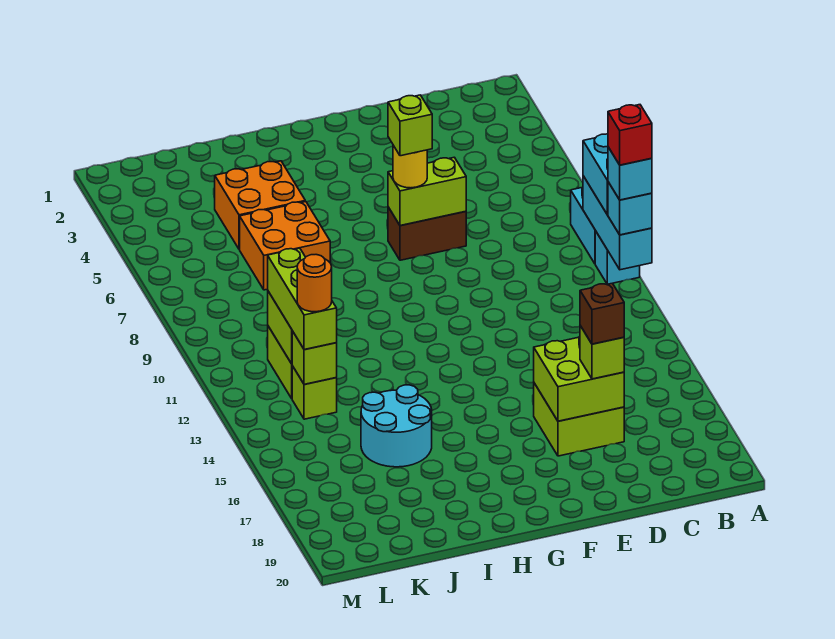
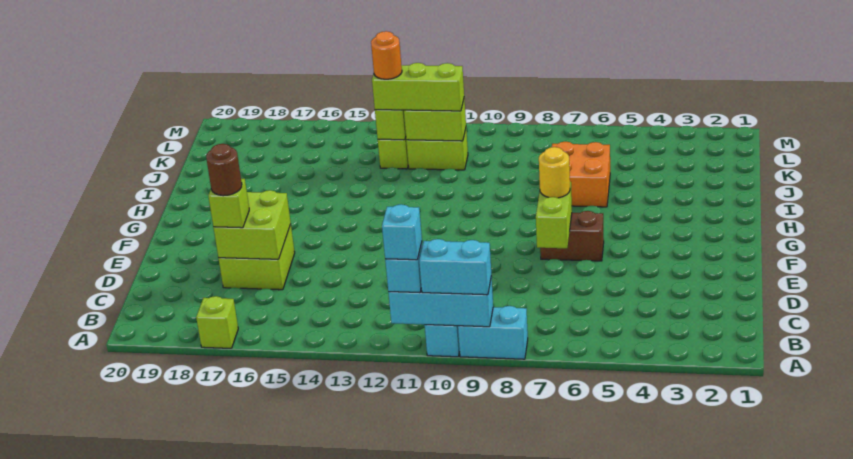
red 1x1 brick [608,105,652,165] -> none
brown 1x1 brick [580,283,624,344] -> brown 1x1 round brick [206,144,242,196]
brown 1x2 brick [388,207,466,260] -> brown 1x2 brick turned to [540,211,604,261]
lime 1x1 brick [388,95,432,156] -> lime 1x1 brick moved to [196,296,238,348]
orange 2x2 brick [215,161,305,249] -> none
cyan 2x2 round brick [361,385,432,467] -> none

